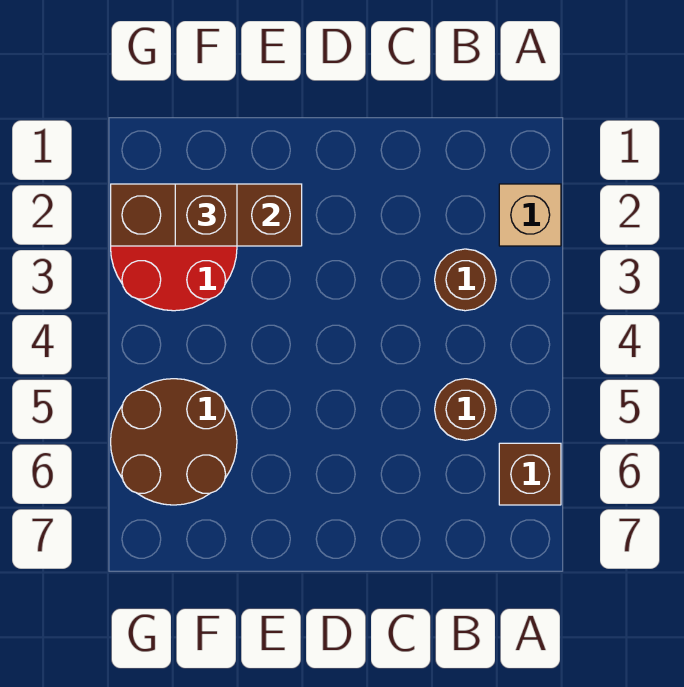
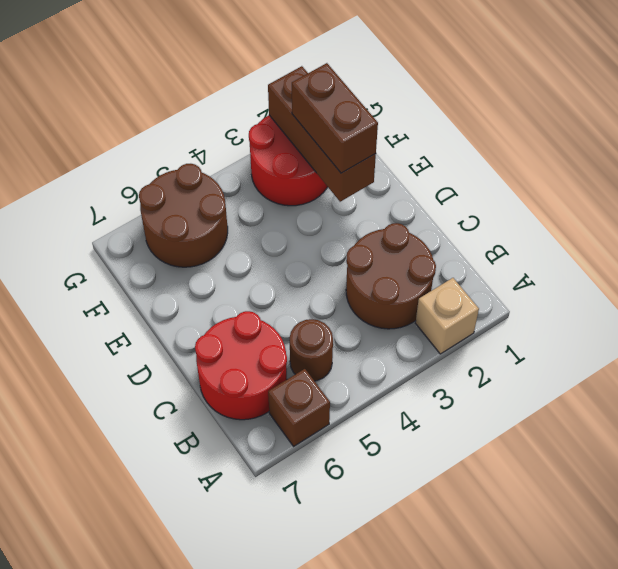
brown 1x1 round brick [435,249,496,311] -> brown 2x2 round brick [346,223,436,329]
none -> red 2x2 round brick [195,311,287,420]
brown 1x1 brick [175,184,237,246] -> brown 1x2 brick [292,63,378,173]

